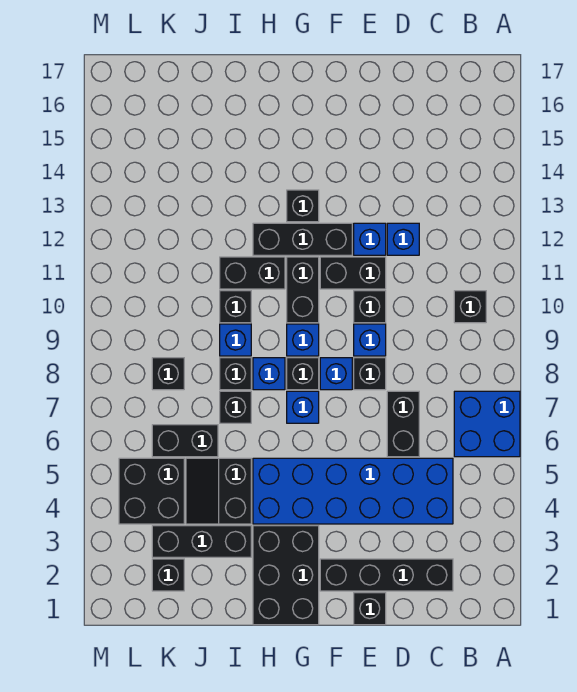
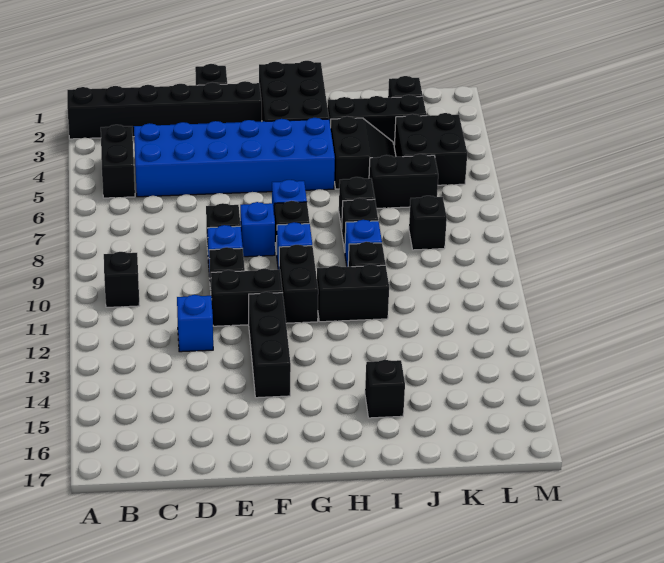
blue 2x2 brick [454,391,520,457] -> none
black 1x4 brick [320,559,453,591] -> black 1x6 brick [67,81,262,139]
black 1x2 brick [387,391,419,457] -> black 1x2 brick moved to [101,125,135,198]
blue 1x1 brick [354,223,386,255] -> none
black 1x3 brick [253,223,352,255] -> black 1x3 brick turned to [249,292,291,398]
black 1x1 brick [287,190,319,222] -> black 1x1 brick moved to [365,360,405,418]
blue 1x1 brick [253,358,285,390] -> none

